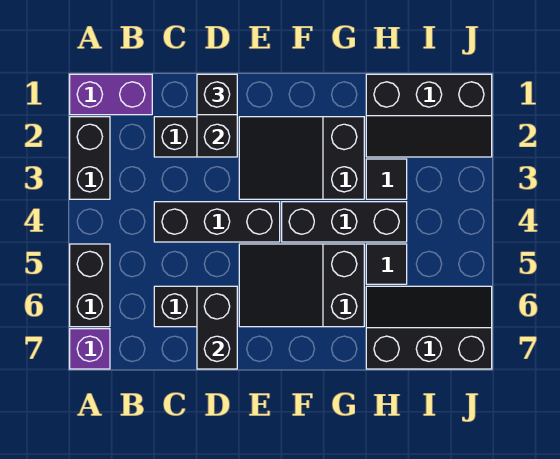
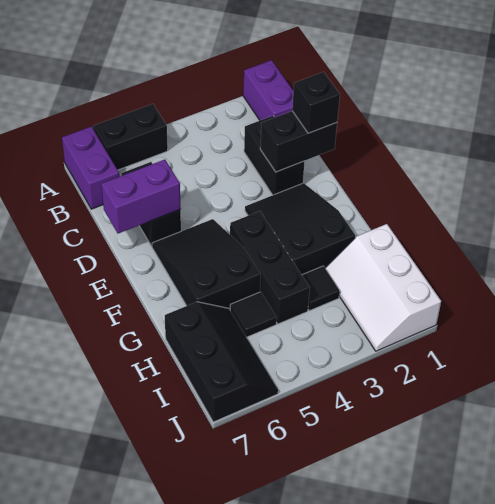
black 1x2 brick [70,117,110,199] -> none
purple 1x1 brick [70,329,110,369] -> purple 1x2 brick [62,126,119,209]
black 1x3 brick [154,202,280,242] -> none
black 1x2 brick [197,286,237,369] -> purple 1x2 brick [102,160,181,233]
black 2x3 slope [366,74,492,157] -> white 2x3 slope [325,224,441,351]

